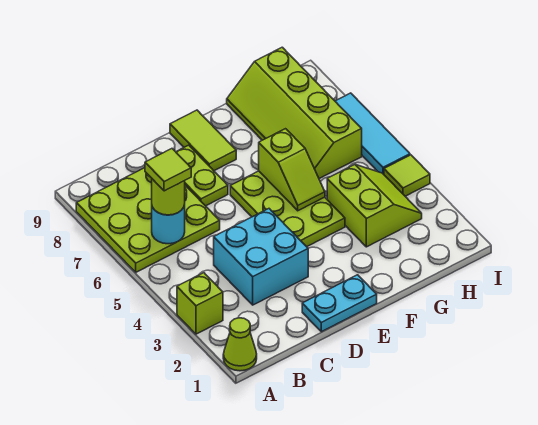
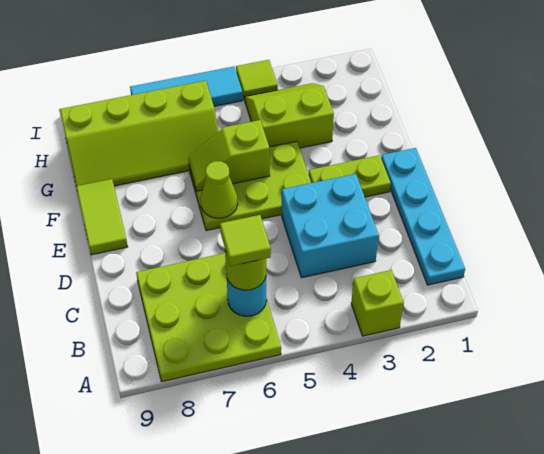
lime 1x1 cone [223,318,257,371] -> lime 1x1 cone moved to [201,161,238,218]
cyan 1x2 plate [302,275,377,332] -> cyan 1x4 plate [381,148,465,285]
lime 1x2 plate [176,145,228,206] -> lime 1x2 plate moved to [309,155,391,197]
lime 1x2 tile [170,110,236,171] -> lime 1x2 tile turned to [76,179,128,255]
lime 1x2 slope [259,129,325,211] -> lime 1x2 slope turned to [189,120,270,191]

